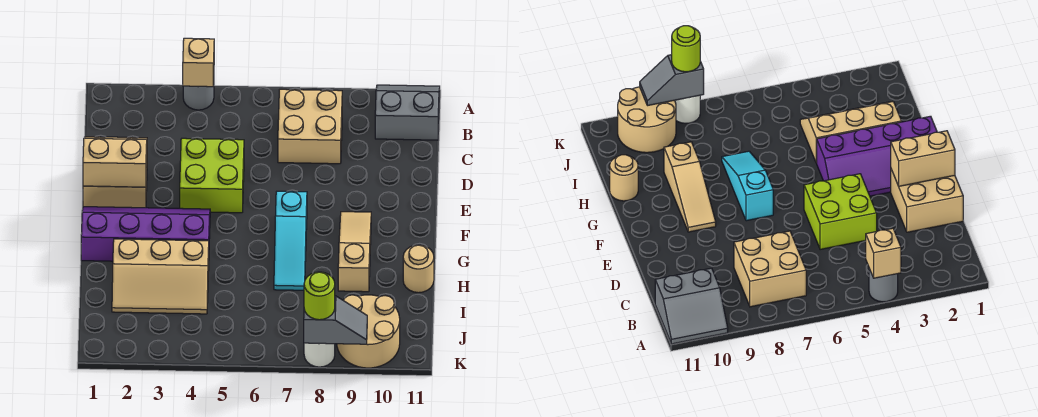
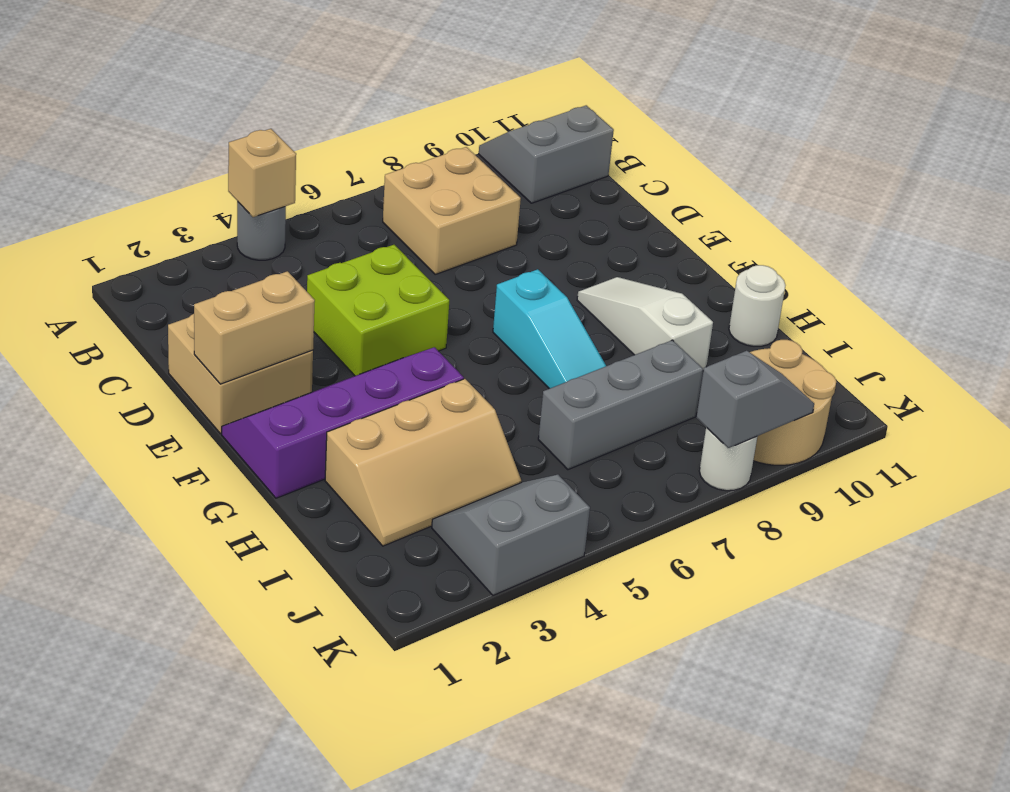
tan 1x3 slope [338,212,371,292] -> white 1x3 slope [577,277,713,370]
tan 1x1 round brick [403,245,434,293] -> white 1x1 round brick [729,265,786,346]
none -> grey 1x3 brick [538,340,703,470]
none -> grey 2x2 slope [432,474,590,595]
lime 1x1 round brick [304,272,335,320] -> none

